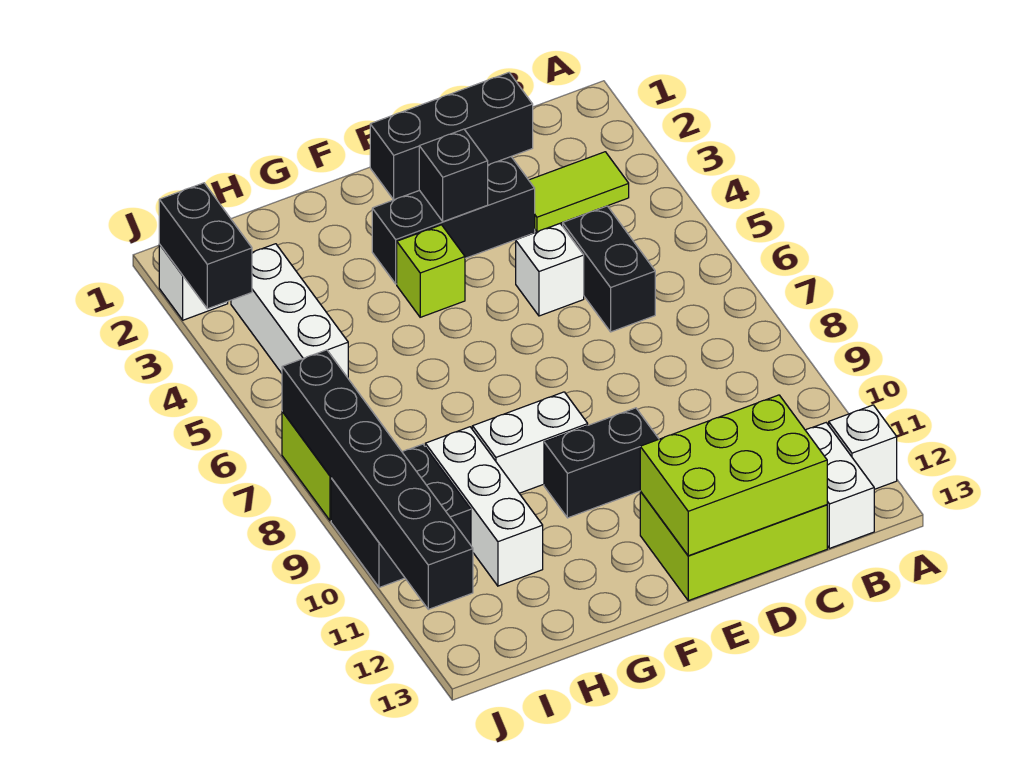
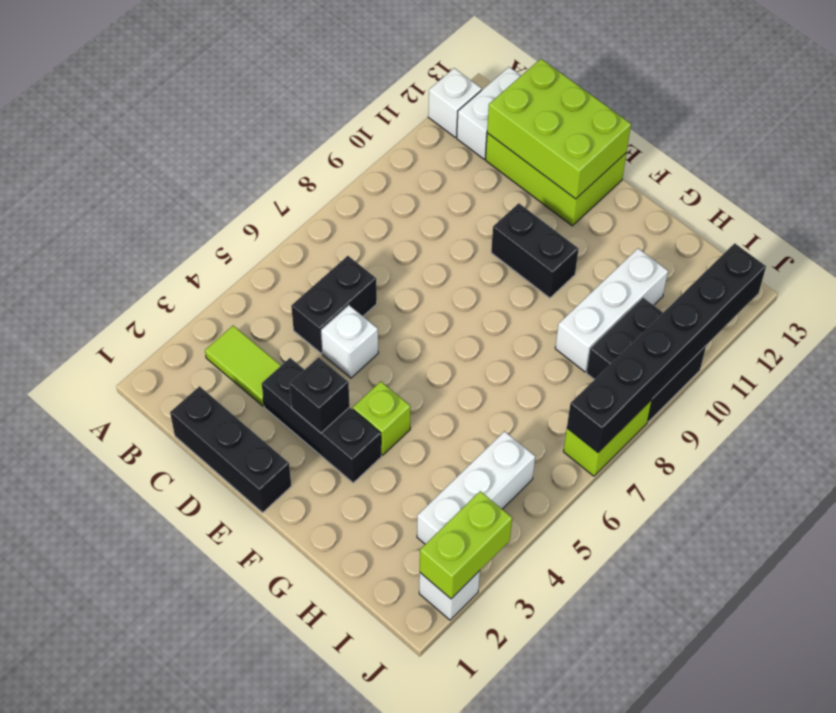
white 1x2 brick [472,392,588,493] -> none
black 1x2 brick [159,183,252,309] -> lime 1x2 brick [420,491,512,599]

